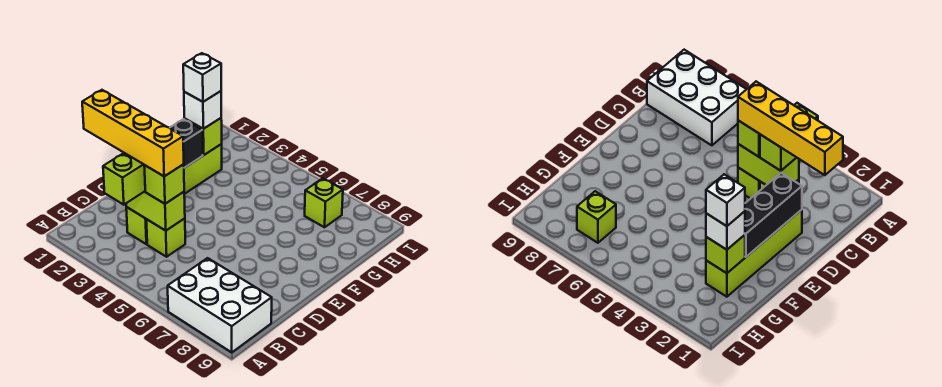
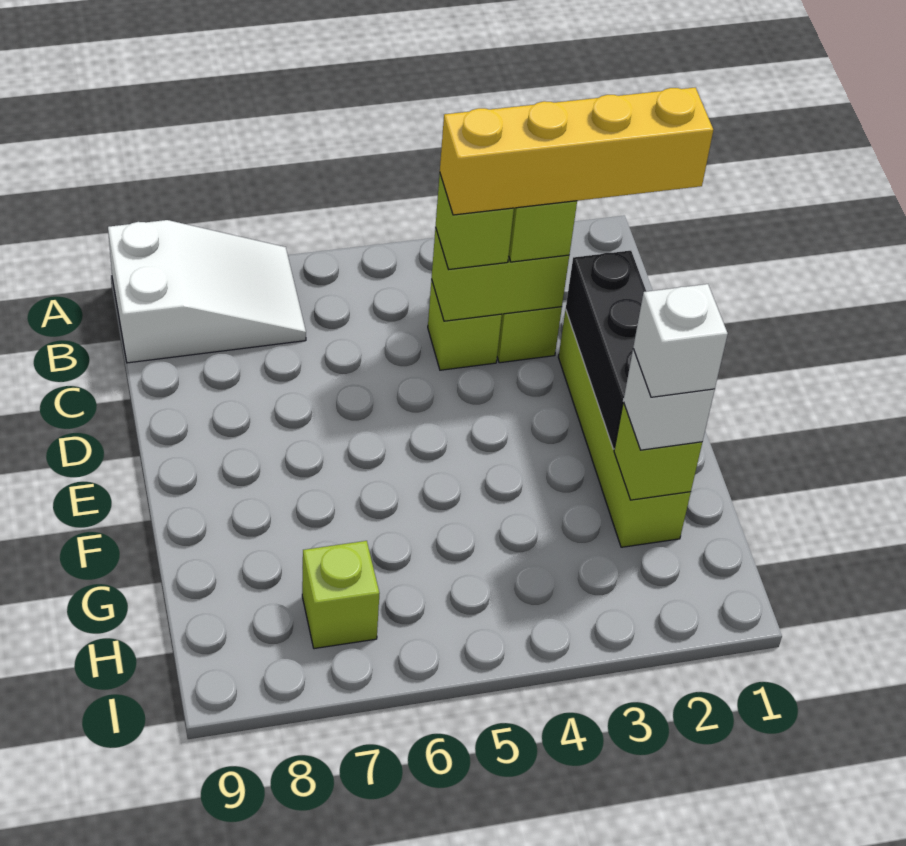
white 2x3 brick [168,258,272,352] -> white 2x3 slope [108,220,306,363]

